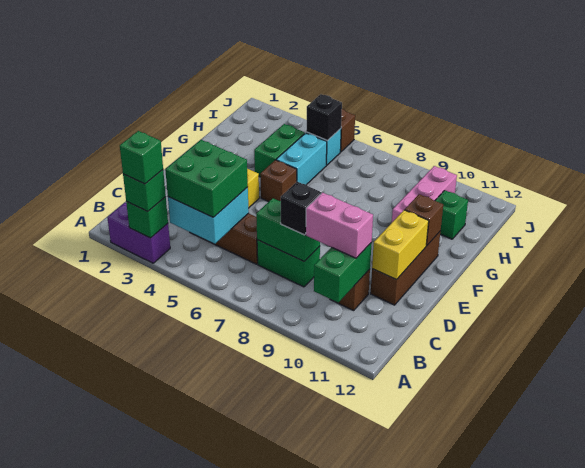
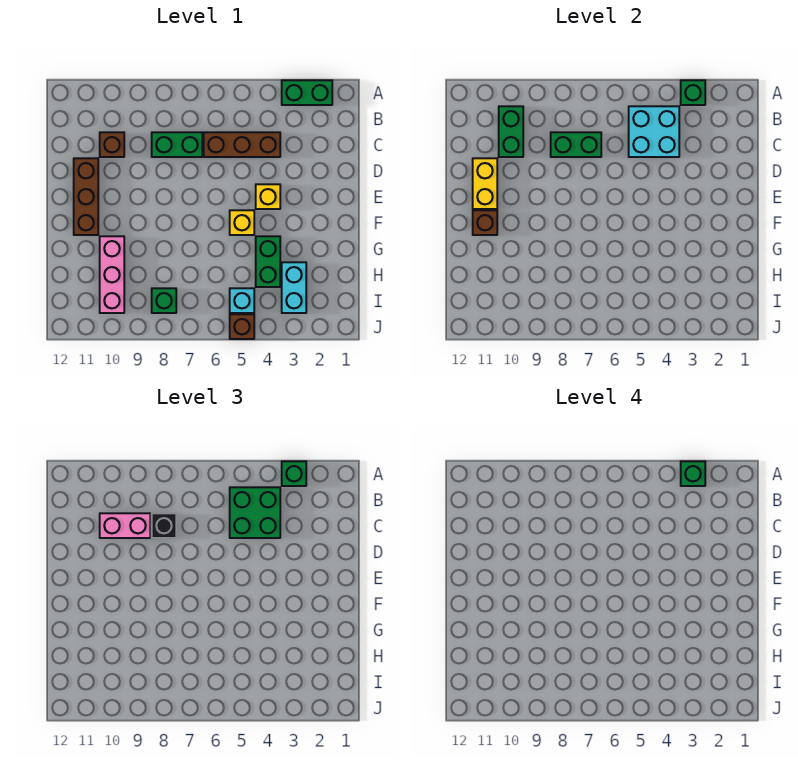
purple 1x2 brick [107,203,170,263] -> green 1x2 brick [282,80,332,105]
brown 1x1 brick [260,160,297,202] -> yellow 1x1 brick [230,210,254,235]
cyan 1x2 brick [276,133,327,185] -> cyan 1x2 brick moved to [282,262,306,313]
green 1x1 brick [435,190,468,239] -> green 1x1 brick moved to [152,288,176,313]
black 1x1 brick [306,94,342,141] -> none

